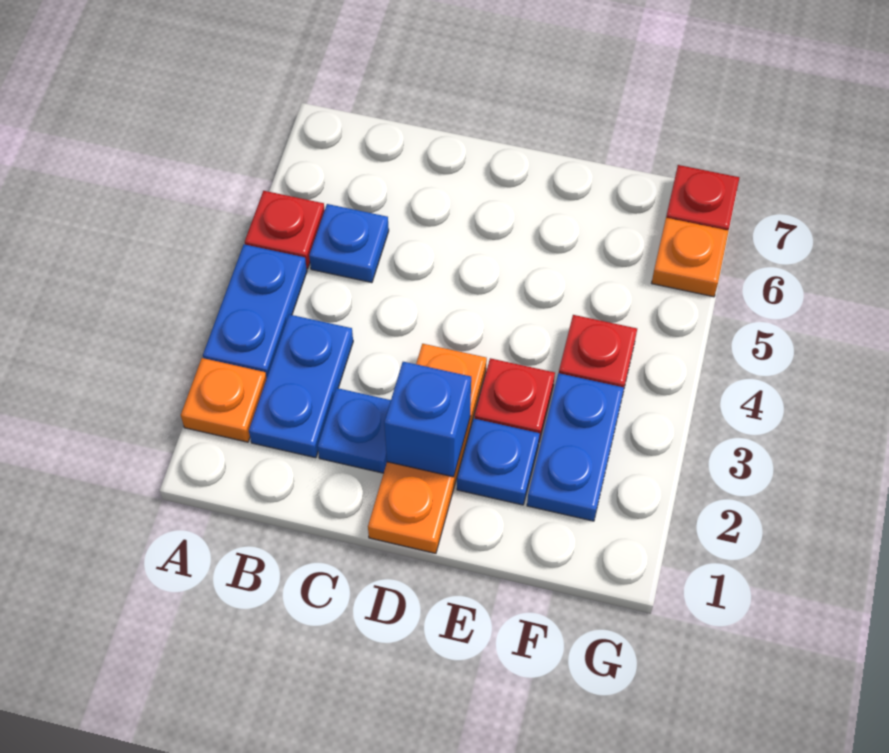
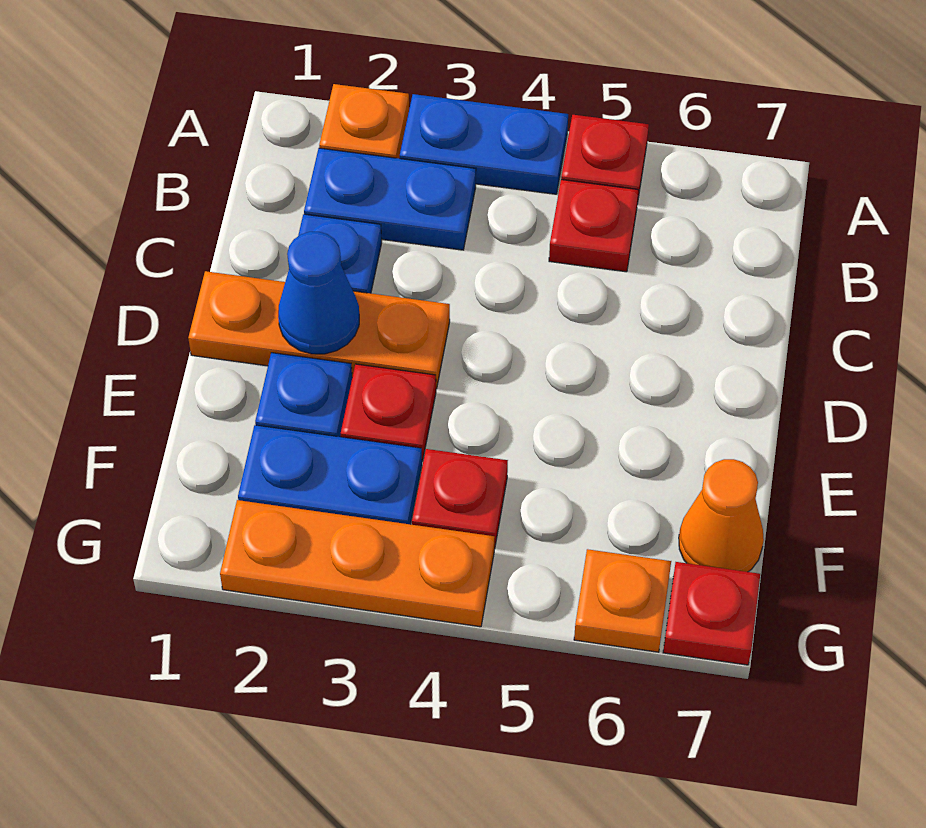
blue 1x1 plate [309,204,389,283] -> red 1x1 plate [549,180,639,272]
blue 1x1 brick [384,362,471,477] -> blue 1x1 cone [278,232,359,354]
none -> orange 1x1 cone [679,459,764,572]
none -> orange 1x3 plate [220,500,495,627]

